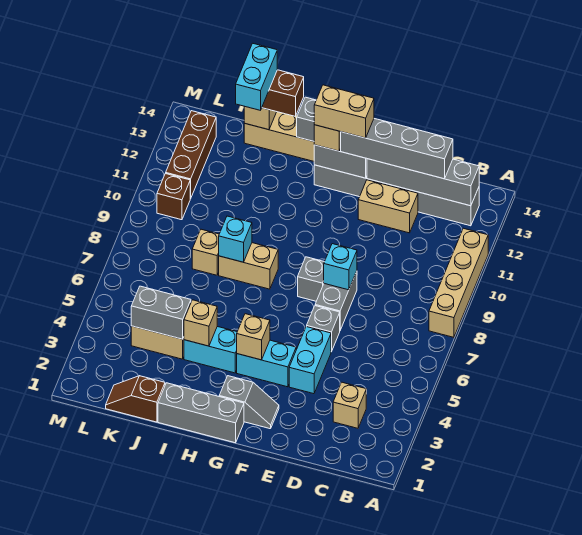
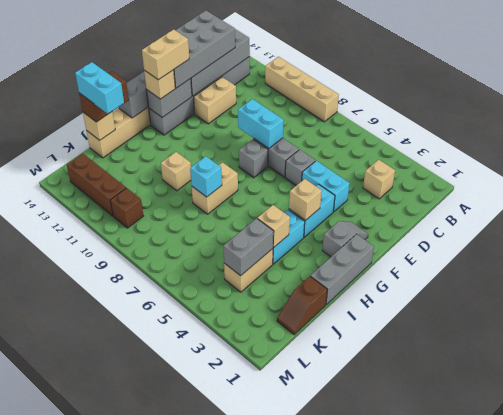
grey 1x4 brick [341,119,453,179] -> grey 2x4 brick [174,11,235,88]
cyan 1x1 brick [324,244,357,290] -> cyan 1x2 brick [238,99,284,149]
tan 1x1 brick [192,229,219,275] -> tan 1x1 brick moved to [161,152,191,191]

